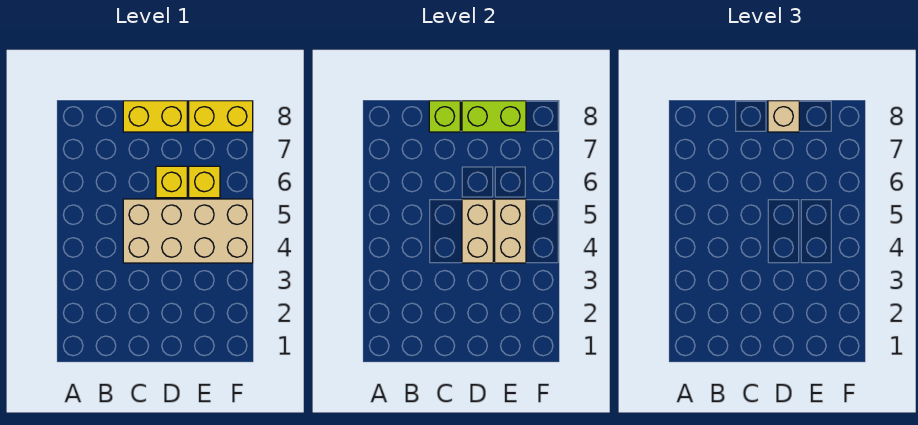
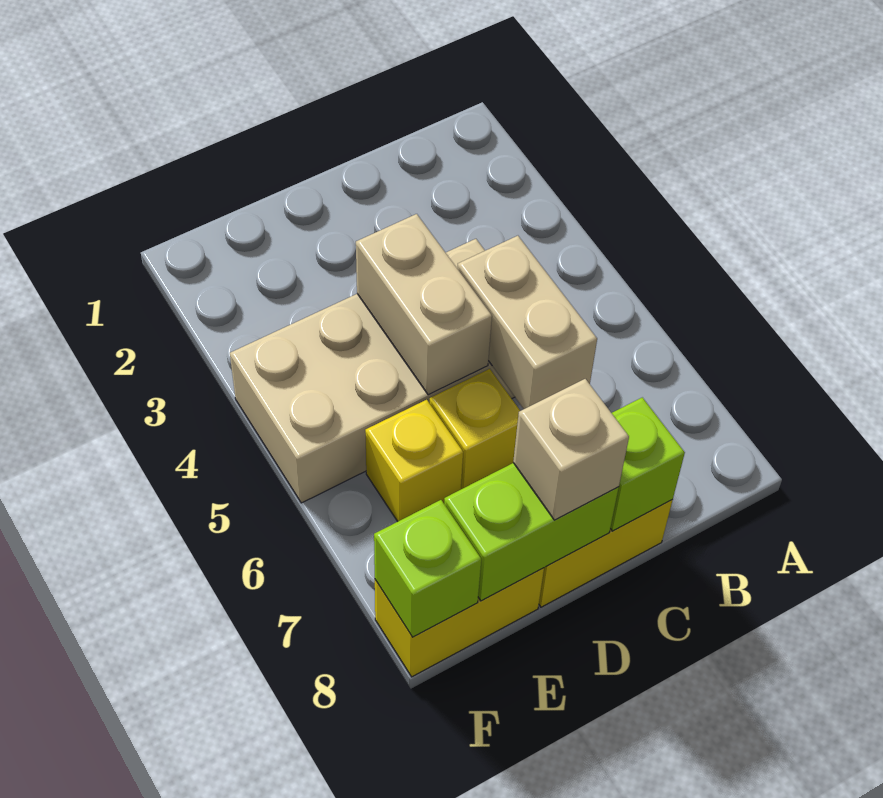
tan 1x2 brick [495,199,526,263] -> tan 1x2 brick moved to [457,236,597,409]
none -> lime 1x1 brick [374,500,481,637]

